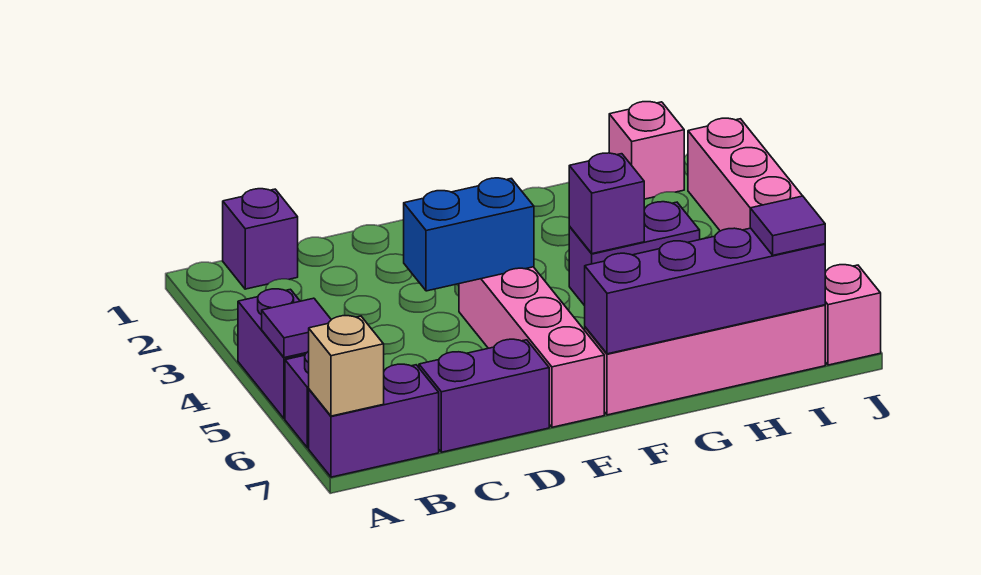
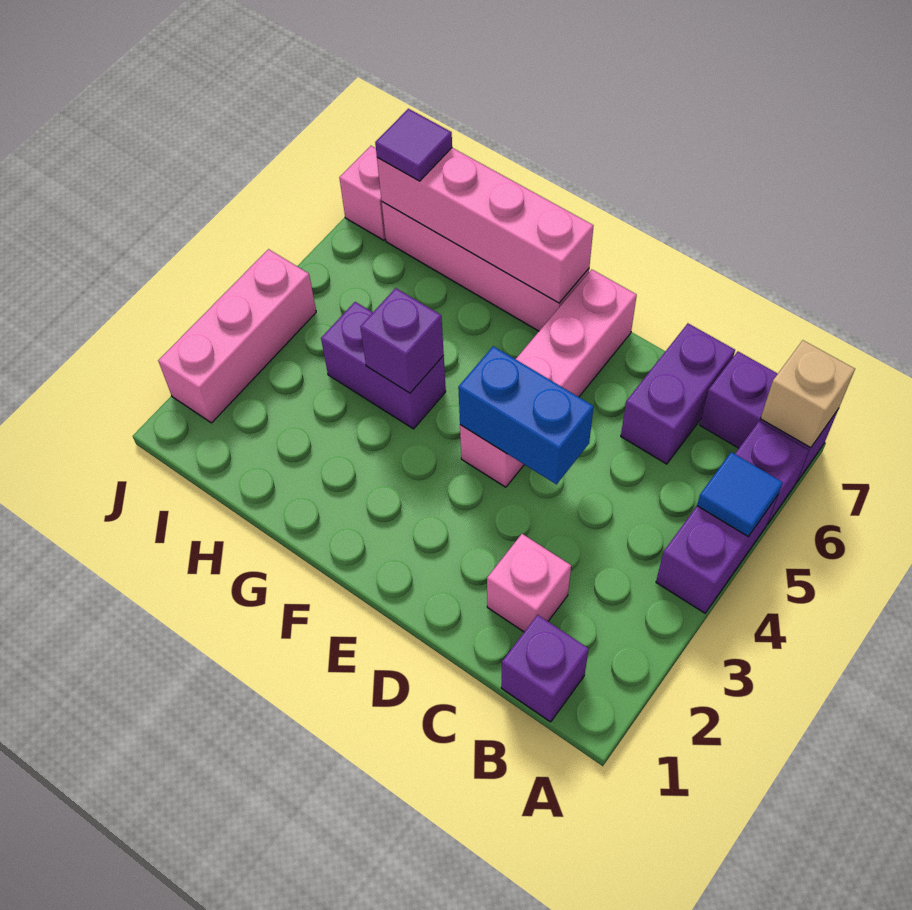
purple 1x1 tile [262,298,331,358] -> blue 1x1 tile [697,452,783,536]
purple 1x2 brick [419,339,549,452] -> purple 1x2 brick turned to [621,324,735,464]
purple 1x4 brick [585,228,825,354] -> pink 1x4 brick [377,148,593,303]
pink 1x1 brick [609,102,684,199] -> pink 1x1 brick moved to [487,534,571,632]

